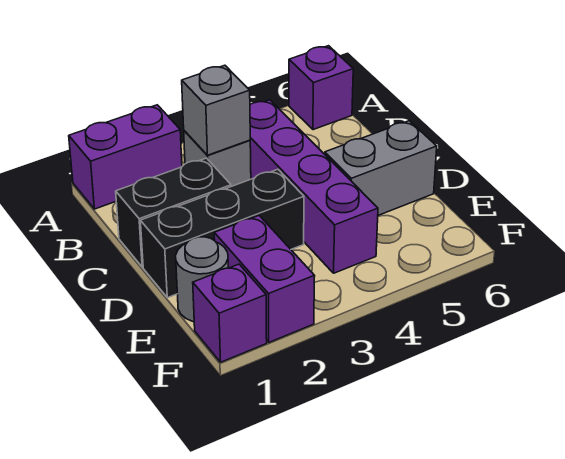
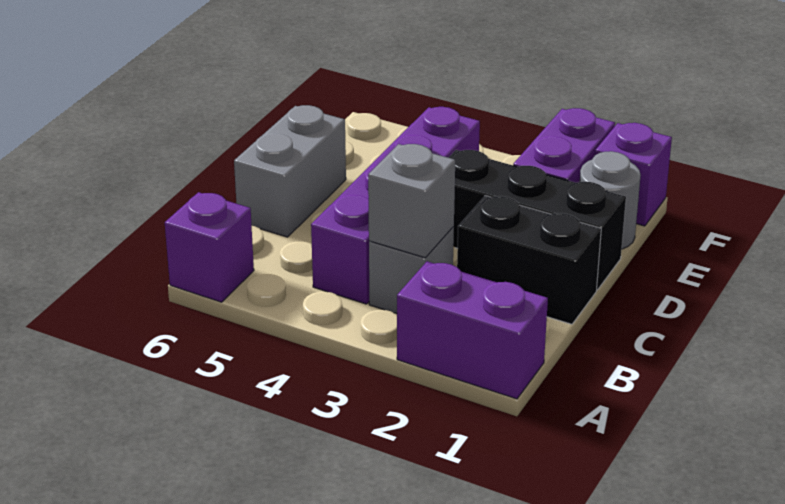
grey 1x2 brick [325,121,437,215] -> grey 1x2 brick turned to [234,105,346,237]

